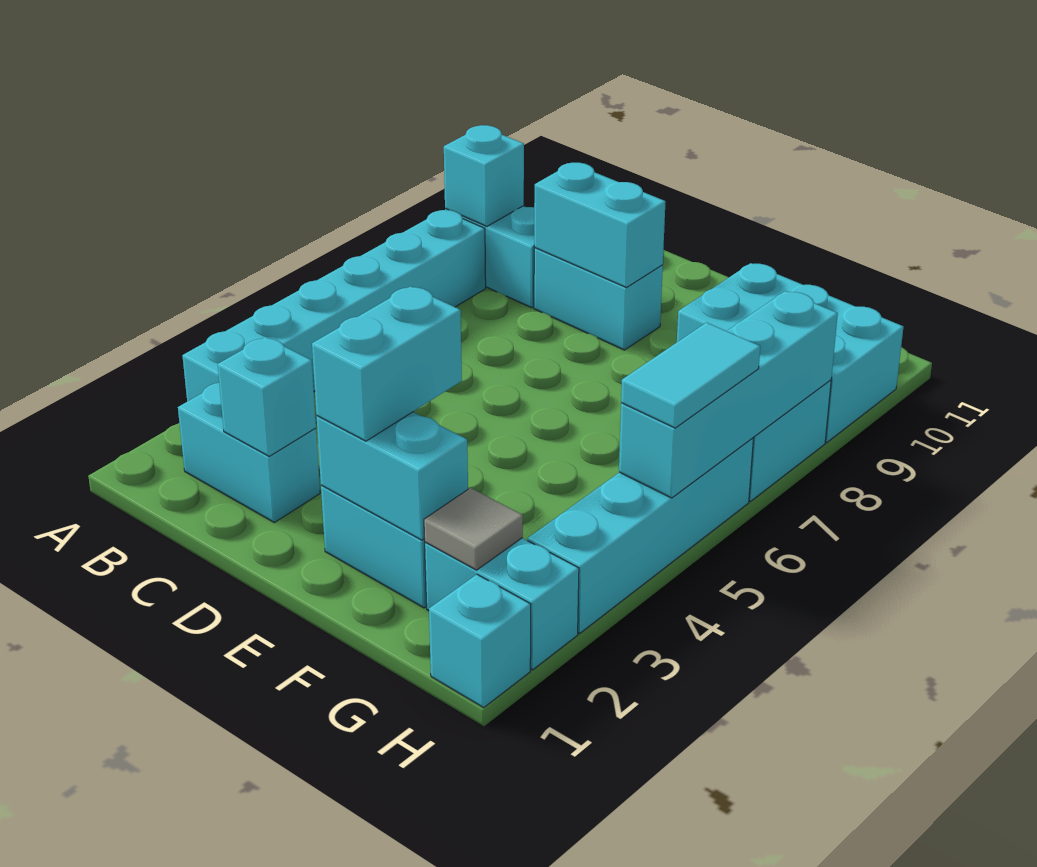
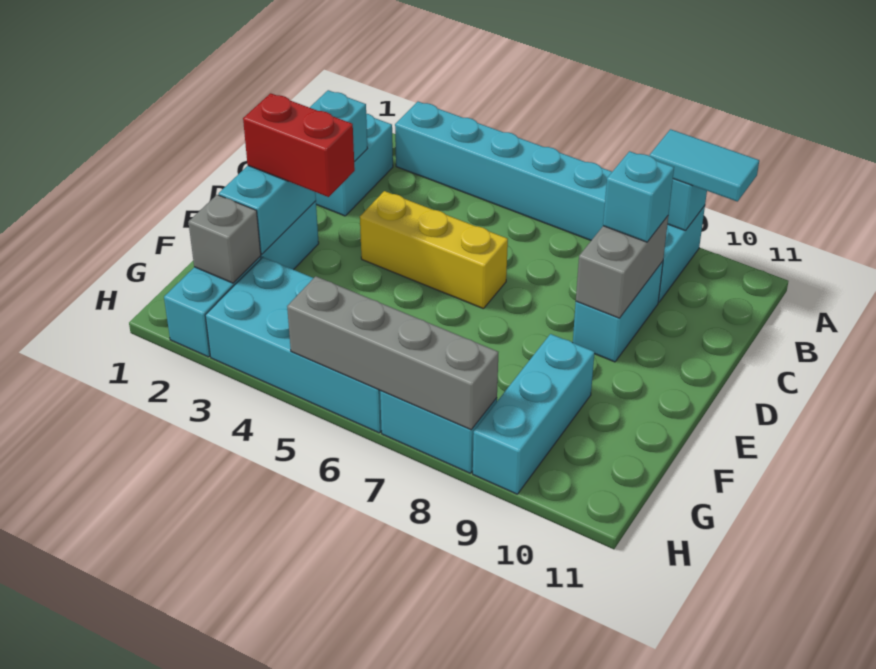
cyan 1x2 brick [534,163,666,288] -> grey 1x2 brick [576,216,668,318]
none -> yellow 1x3 brick [360,191,508,309]
cyan 1x2 brick [312,286,462,441] -> red 1x2 brick [243,93,355,197]
cyan 2x3 brick [677,263,903,442] -> cyan 1x3 brick [473,334,595,494]
grey 1x1 tile [424,488,523,570] -> grey 1x1 brick [188,195,261,283]
cyan 1x1 brick [429,574,531,708] -> cyan 1x1 brick moved to [603,151,674,242]
cyan 1x4 brick [528,438,754,633] -> cyan 2x4 brick [205,257,382,433]
cyan 1x4 brick [619,291,838,498] -> grey 1x4 brick [287,276,498,430]
cyan 1x2 tile [621,323,760,428] -> cyan 1x2 tile moved to [650,129,759,202]

